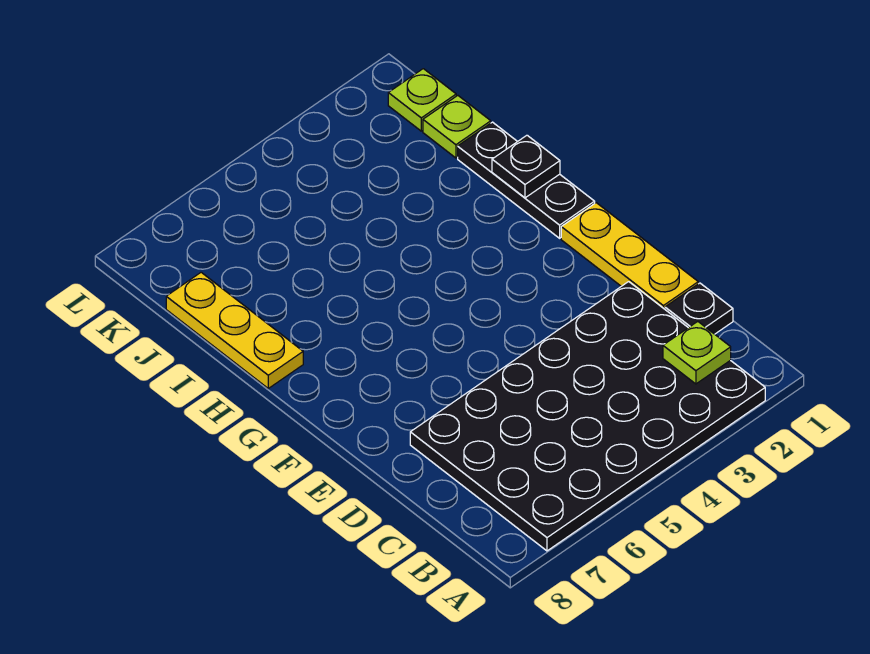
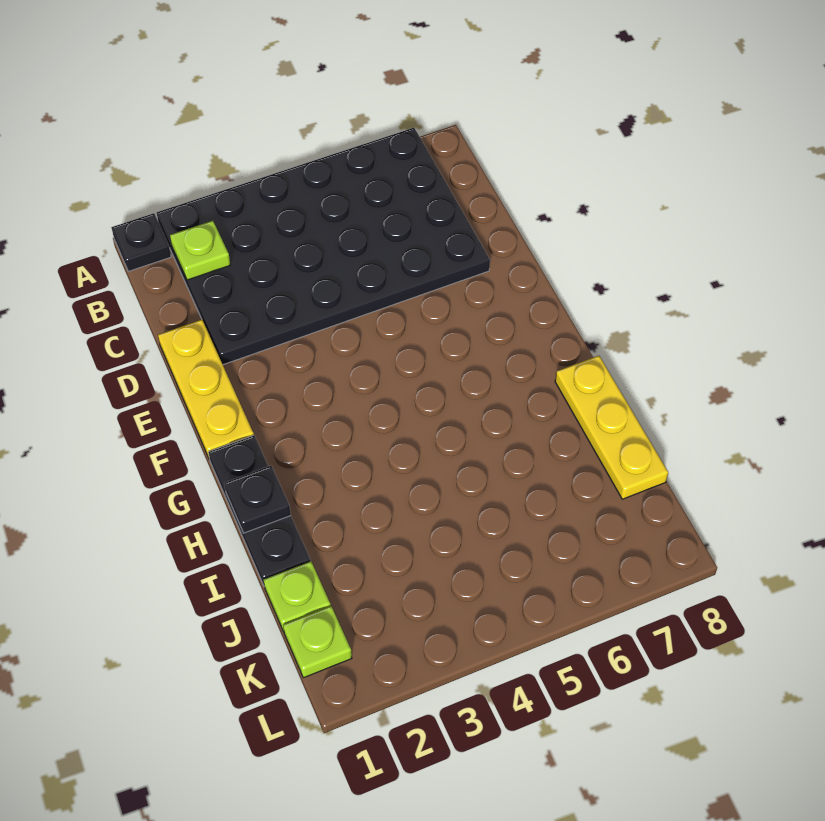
black 1x1 plate [665,283,733,334] -> black 1x1 plate moved to [111,213,171,271]

